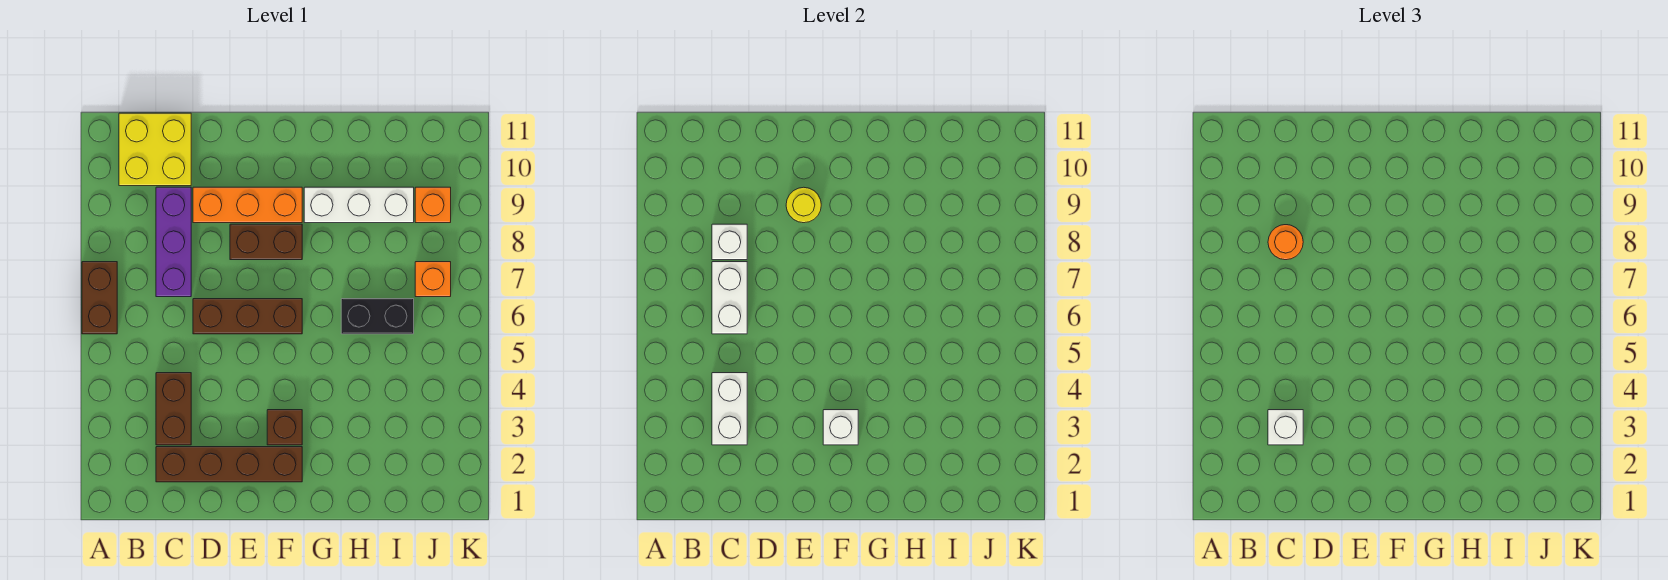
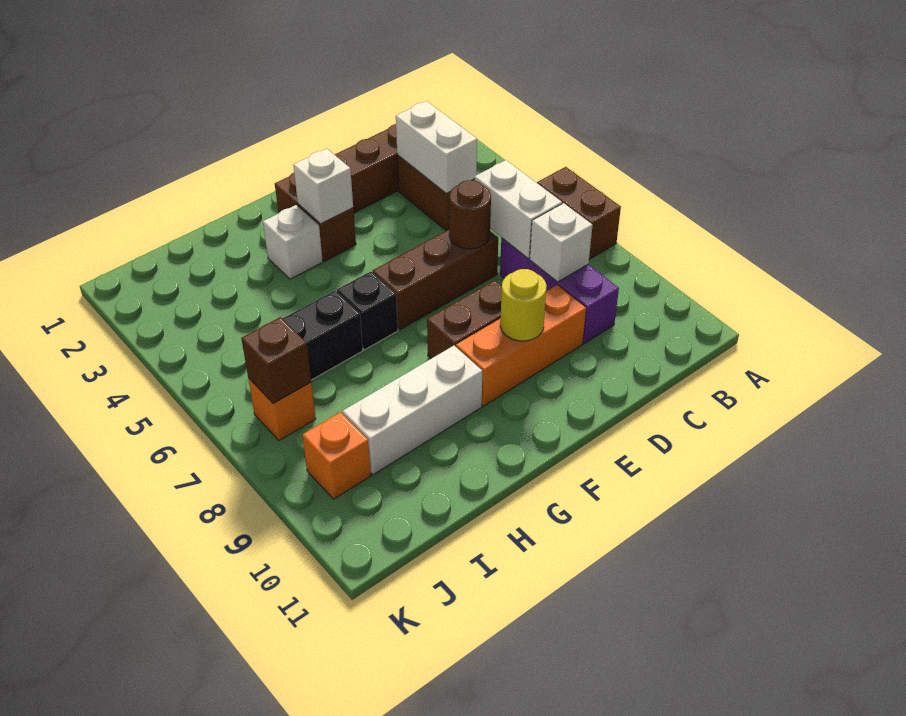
yellow 2x2 brick [119,113,191,186] -> none
white 1x1 brick [1268,410,1303,445] -> white 1x1 brick moved to [263,205,323,279]
orange 1x1 round brick [1268,225,1303,260] -> none
none -> brown 1x1 round brick [449,180,491,249]
none -> black 1x1 brick [337,271,398,350]
none -> brown 1x1 brick [241,317,311,404]

